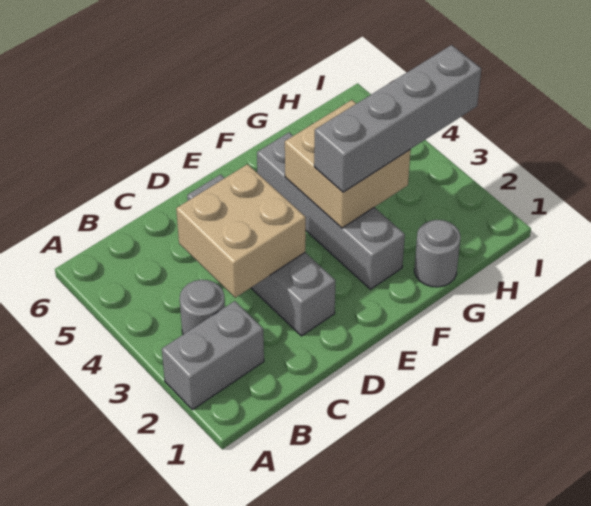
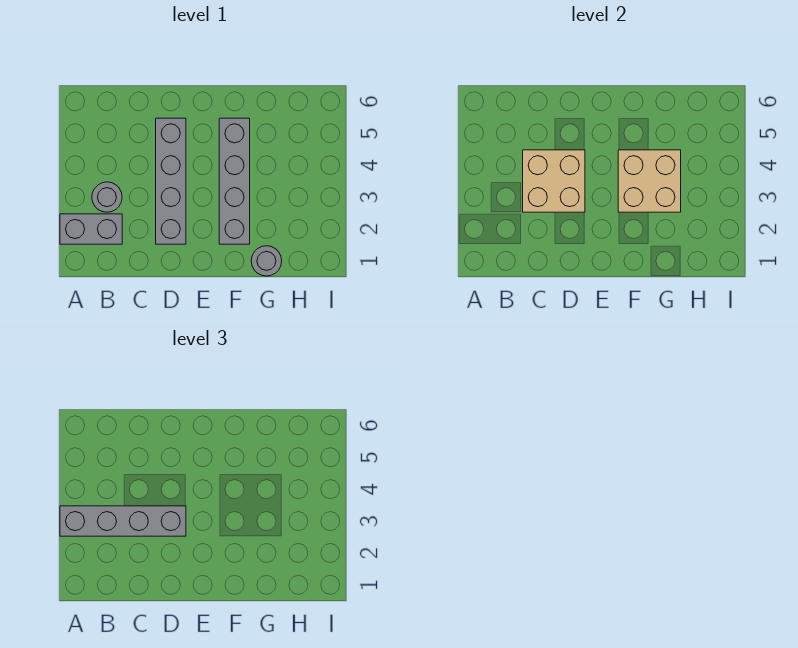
grey 1x4 brick [314,45,481,192] -> grey 1x4 brick moved to [60,506,186,536]

